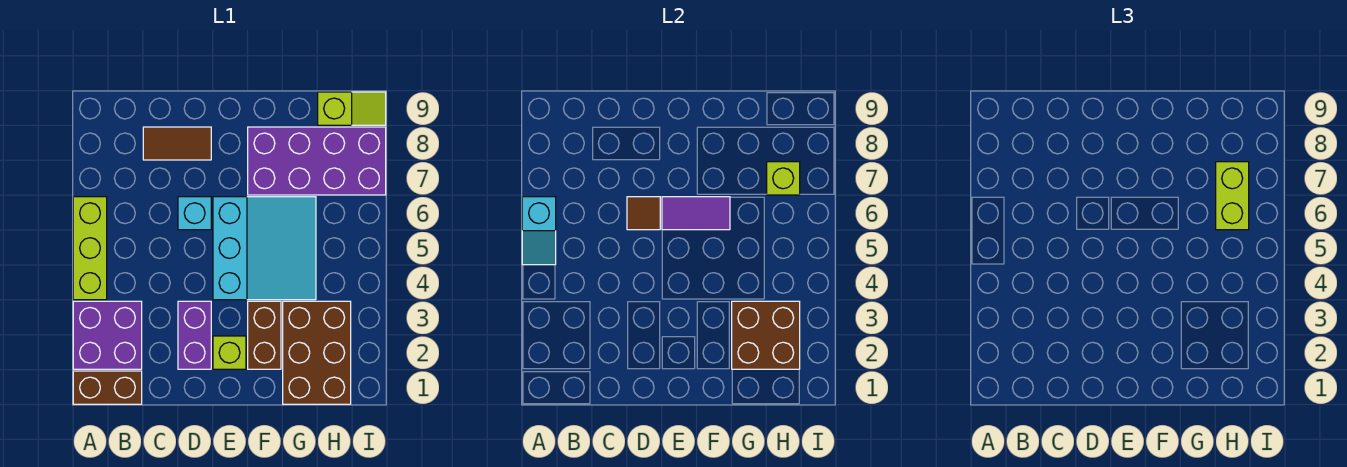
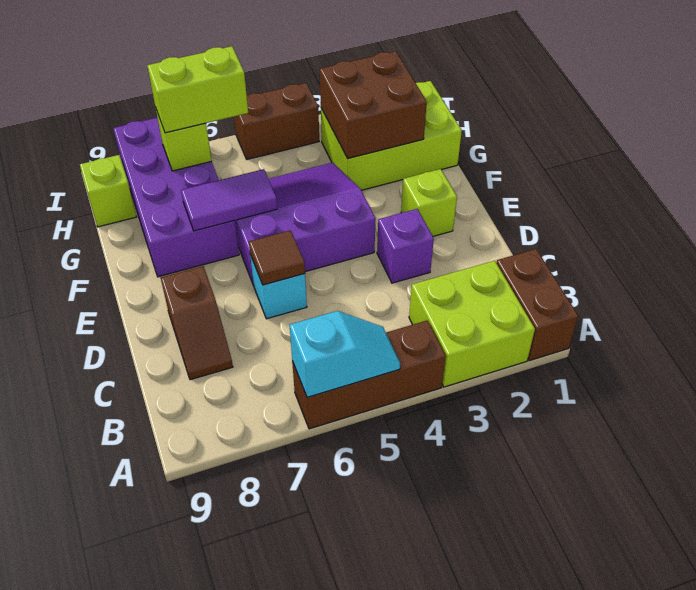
purple 2x2 brick [73,301,142,369] -> lime 2x2 brick [409,261,535,387]
lime 1x3 brick [73,197,107,300] -> brown 1x3 brick [292,320,446,429]
brown 1x2 tile [143,127,211,160] -> brown 1x2 slope [161,266,233,380]
purple 1x2 brick [178,301,211,369] -> purple 1x1 brick [377,209,434,283]
cyan 3x3 slope [213,197,316,300] -> purple 3x3 slope [235,163,376,286]
purple 1x2 tile [662,197,730,230] -> purple 1x2 tile turned to [181,169,277,231]
brown 1x2 brick [248,301,281,369] -> brown 1x2 brick moved to [234,83,319,159]
brown 2x3 brick [283,301,351,404] -> lime 2x3 brick [321,81,462,190]

